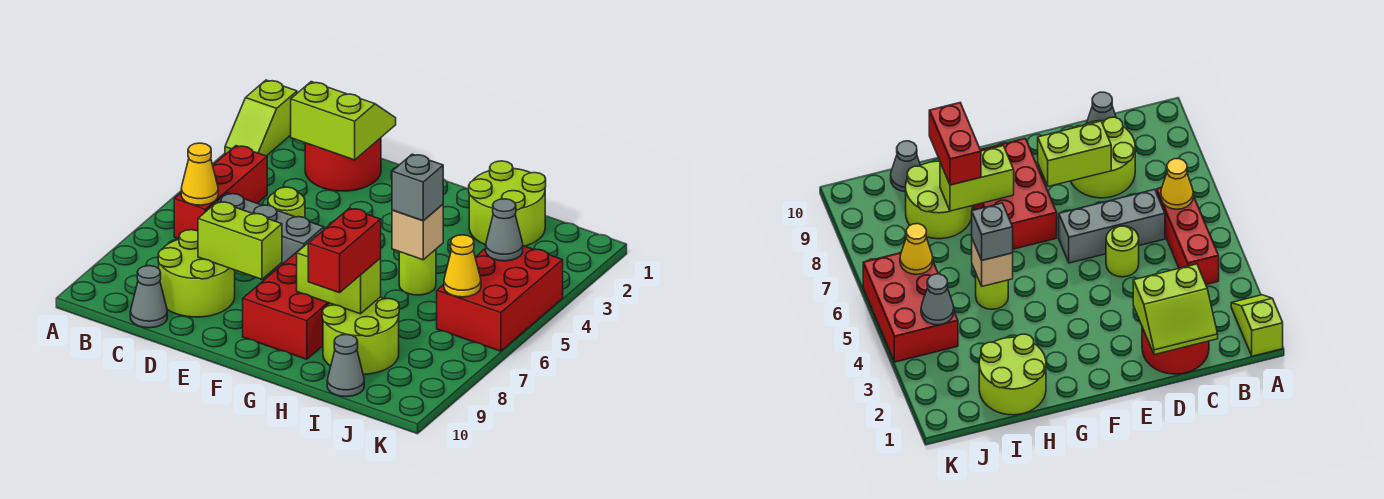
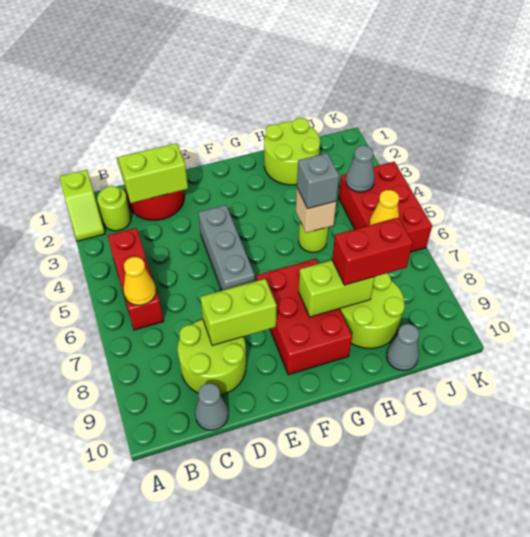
grey 1x3 brick [209,193,324,272] -> grey 1x3 brick turned to [198,205,255,291]
lime 1x1 round brick [268,187,305,218] -> lime 1x1 round brick moved to [97,186,131,231]
red 1x2 brick [308,208,381,293] -> red 1x2 brick turned to [332,217,413,285]

